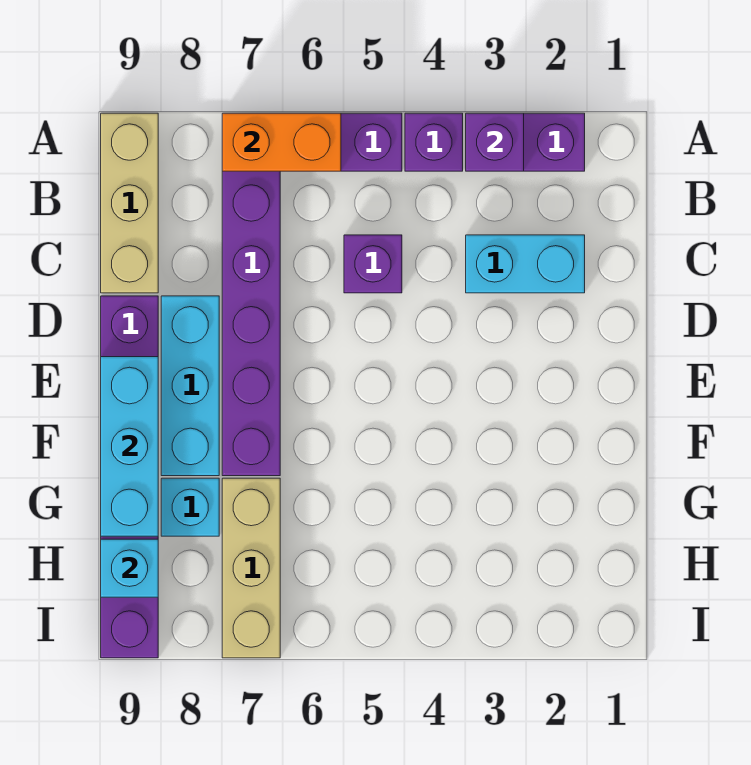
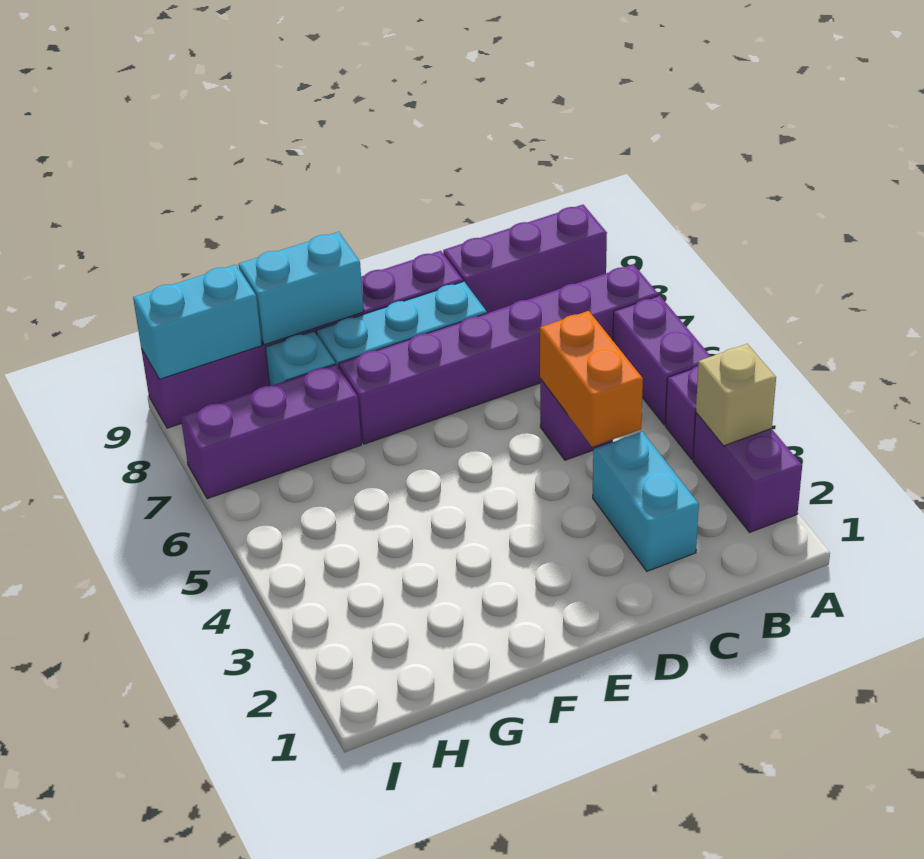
purple 1x1 brick [466,113,524,171] -> tan 1x1 brick [696,344,776,446]
orange 1x2 brick [222,113,341,171] -> orange 1x2 brick moved to [540,311,643,447]
tan 1x3 brick [101,113,158,293] -> purple 1x3 brick [443,205,607,313]
cyan 1x3 brick [101,357,158,536] -> cyan 1x2 brick [239,232,364,345]
tan 1x3 brick [222,478,280,658] -> purple 1x3 brick [181,364,361,499]
cyan 1x1 brick [101,539,158,597] -> cyan 1x2 brick [133,265,262,379]

